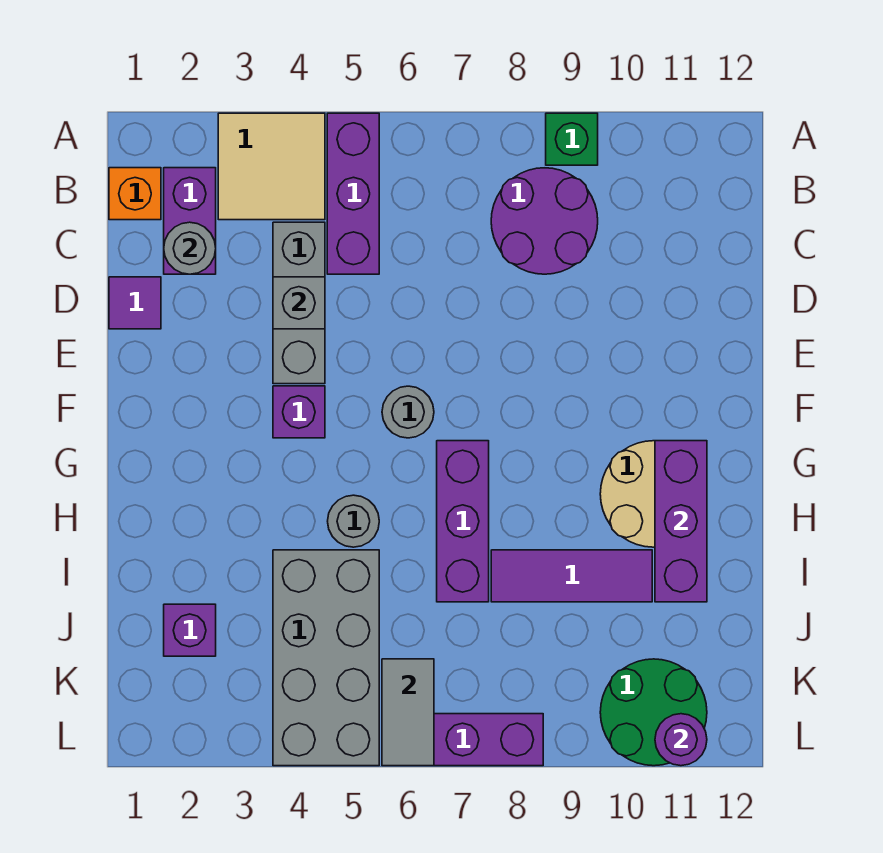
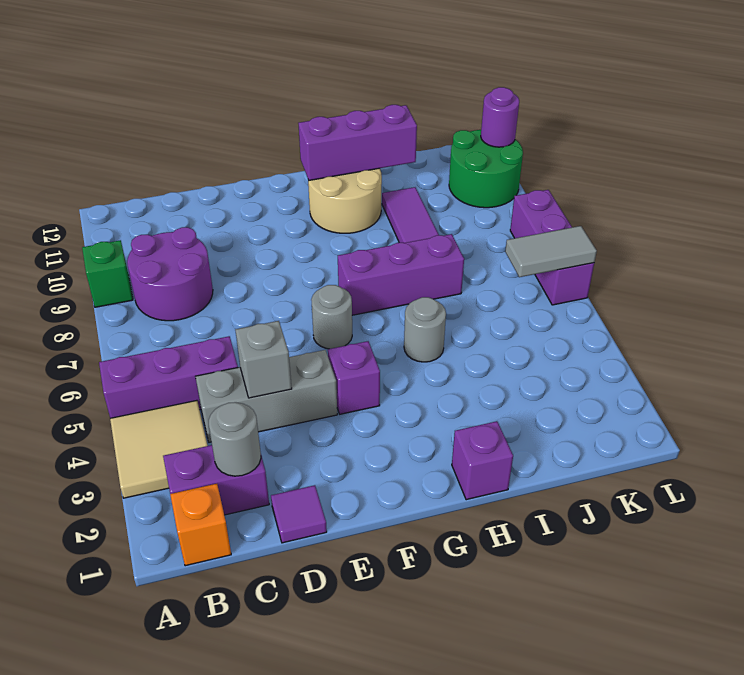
grey 2x4 brick [273,550,379,766] -> none
purple 1x1 brick [164,604,216,656] -> purple 1x1 brick moved to [452,421,513,500]

